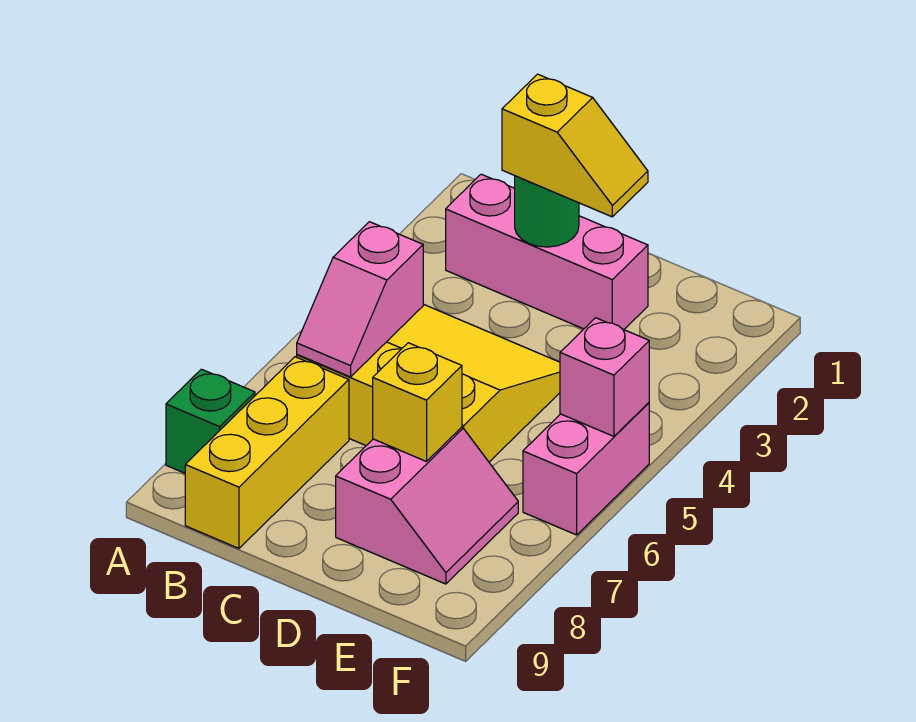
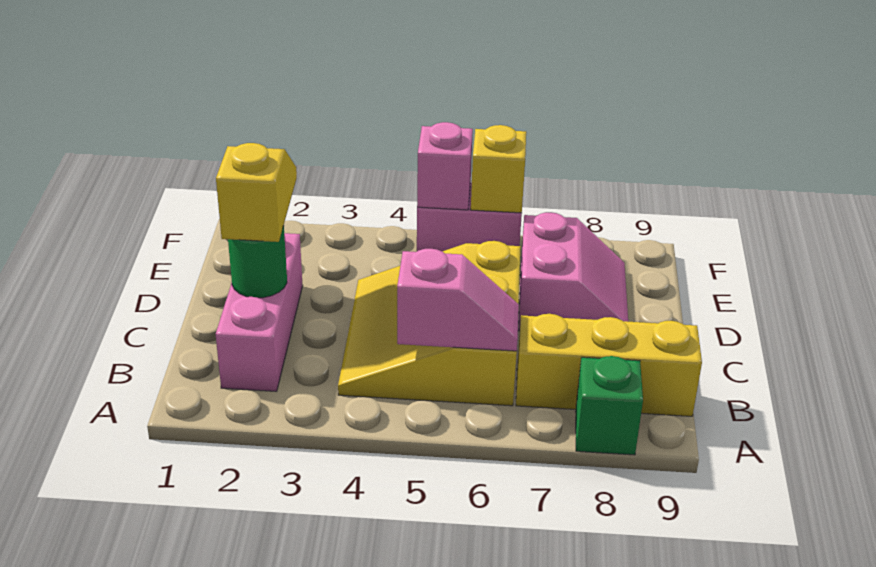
pink 2x2 slope [336,427,518,584] -> pink 2x2 slope turned to [519,212,628,331]
yellow 1x1 brick [373,343,462,462] -> yellow 1x1 brick moved to [471,125,526,213]

